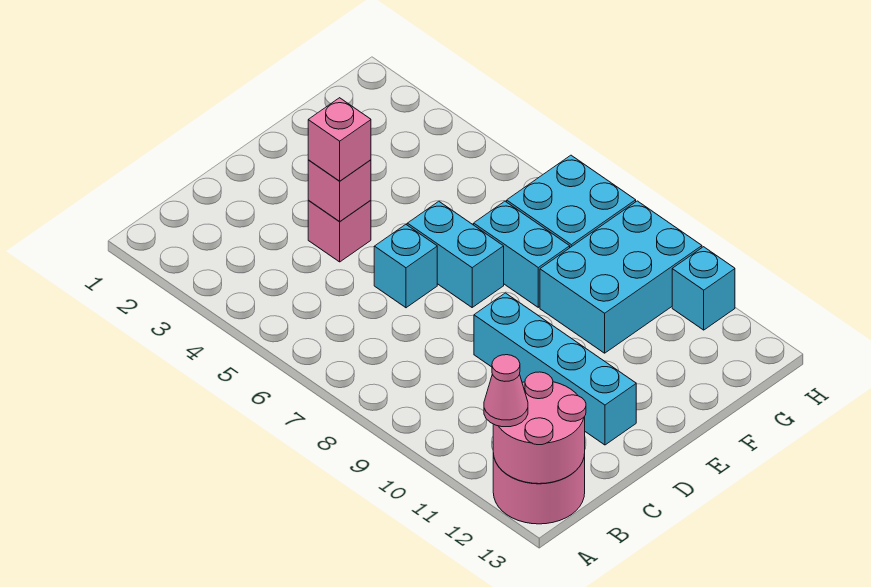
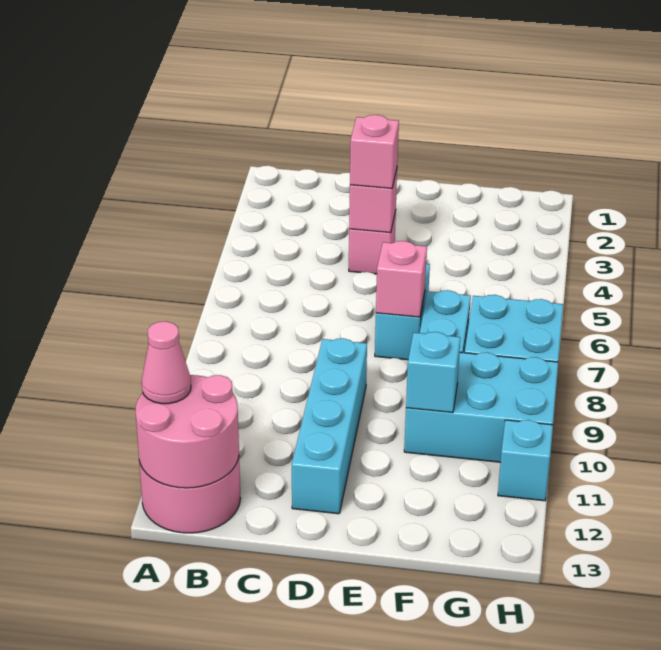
cyan 1x1 brick [374,225,437,308] -> cyan 1x1 brick moved to [406,332,460,413]
none -> pink 1x1 brick [376,241,427,317]

